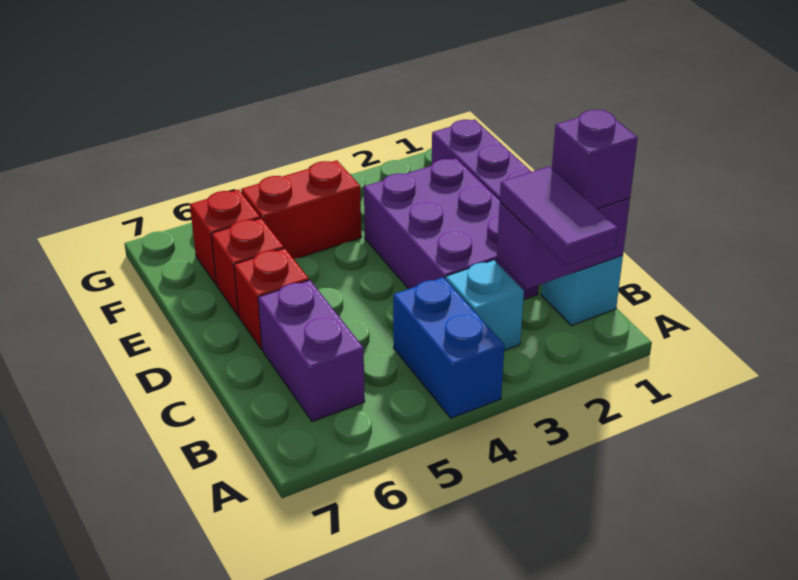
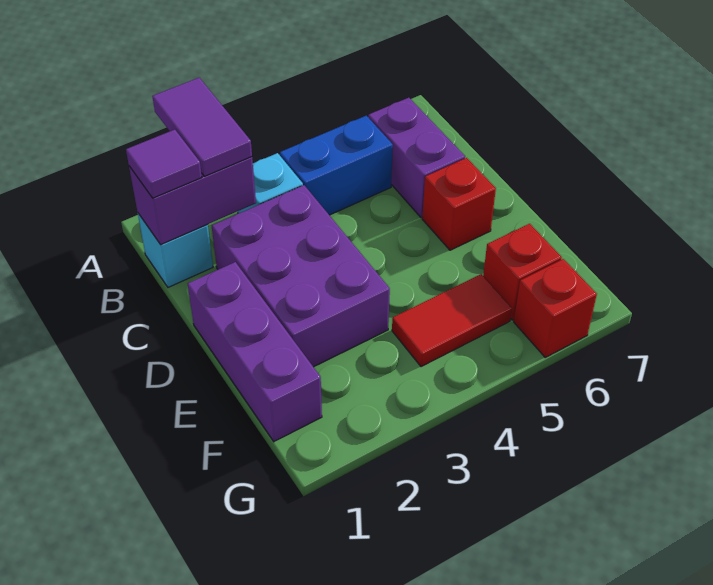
blue 1x2 brick [393,277,504,418] -> blue 1x2 brick turned to [280,116,393,215]
purple 1x1 brick [552,110,638,209] -> purple 1x1 tile [126,130,202,198]
red 1x1 brick [211,218,284,316] -> red 1x1 brick moved to [514,259,597,357]
red 1x2 brick [241,160,361,259] -> red 1x2 tile [392,274,512,367]

